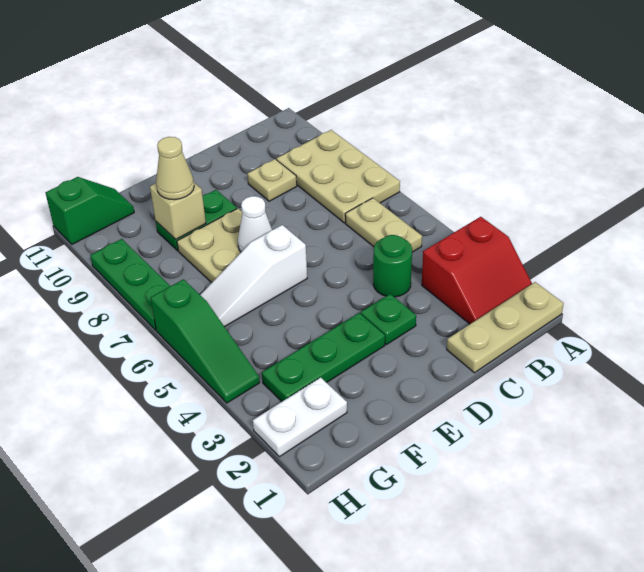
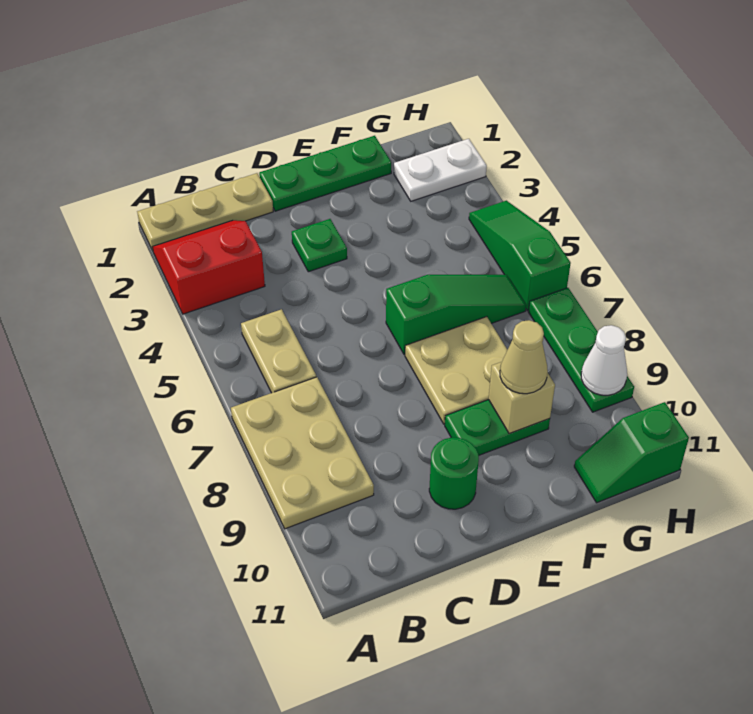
green 1x1 round brick [373,235,412,297] -> green 1x1 round brick moved to [429,438,479,509]
tan 1x1 plate [248,159,297,201] -> none
green 1x3 plate [262,313,385,402] -> green 1x3 plate moved to [259,136,391,211]
white 1x3 slope [200,225,307,327] -> green 1x3 slope [386,275,526,355]
white 1x1 cone [238,196,272,252] -> white 1x1 cone moved to [581,325,627,395]

